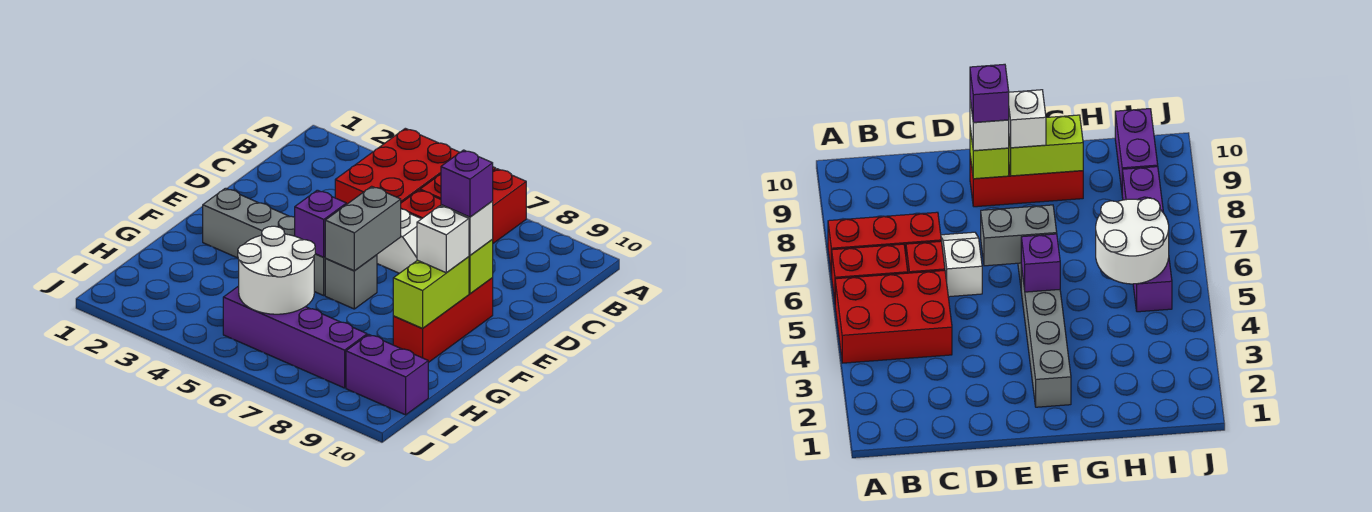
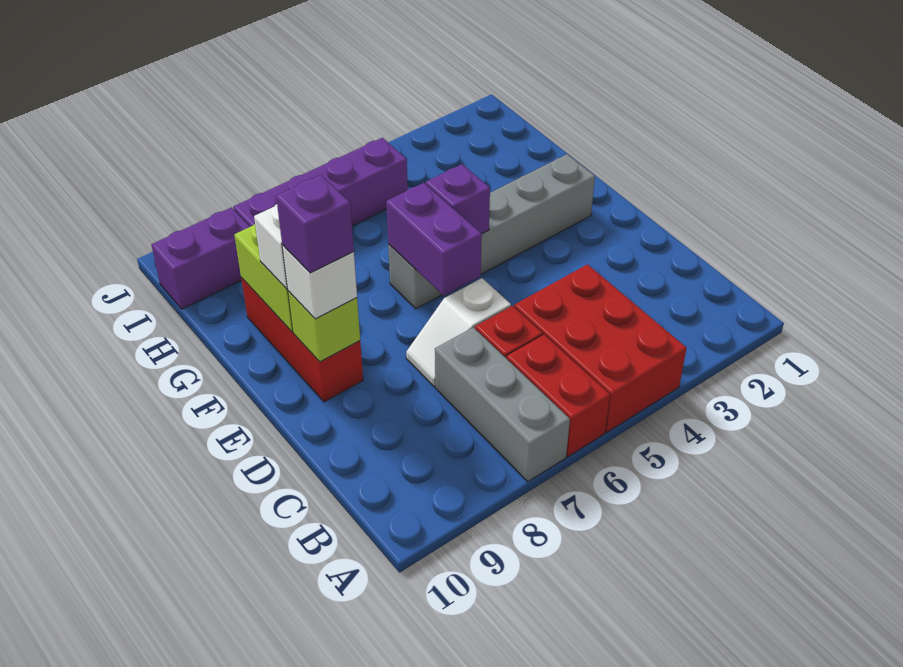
red 1x3 brick [492,169,526,243] -> grey 1x3 brick [435,327,570,482]
grey 1x2 brick [325,186,401,271] -> purple 1x2 brick [386,183,482,295]
white 2x2 round brick [238,226,315,314] -> none

